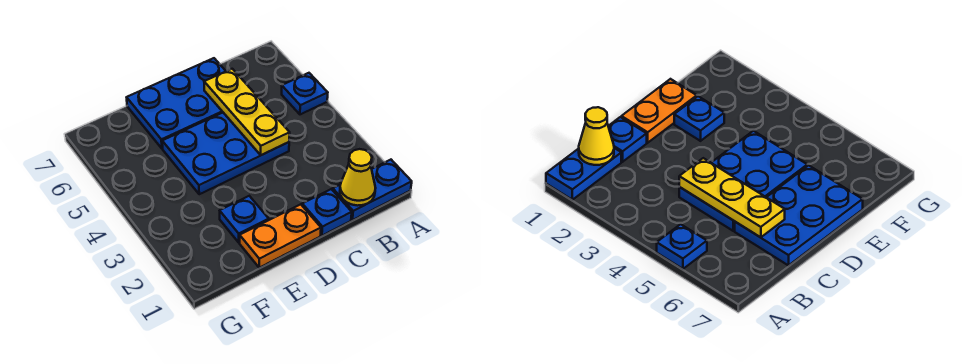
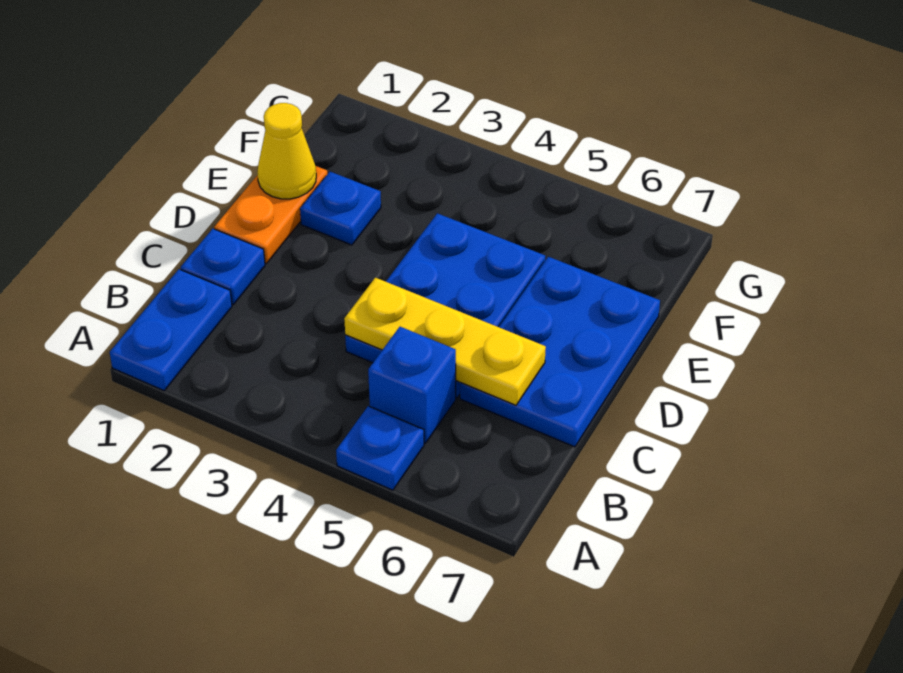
yellow 1x1 cone [340,149,375,206] -> yellow 1x1 cone moved to [257,103,316,199]
none -> blue 1x1 brick [368,327,456,443]

